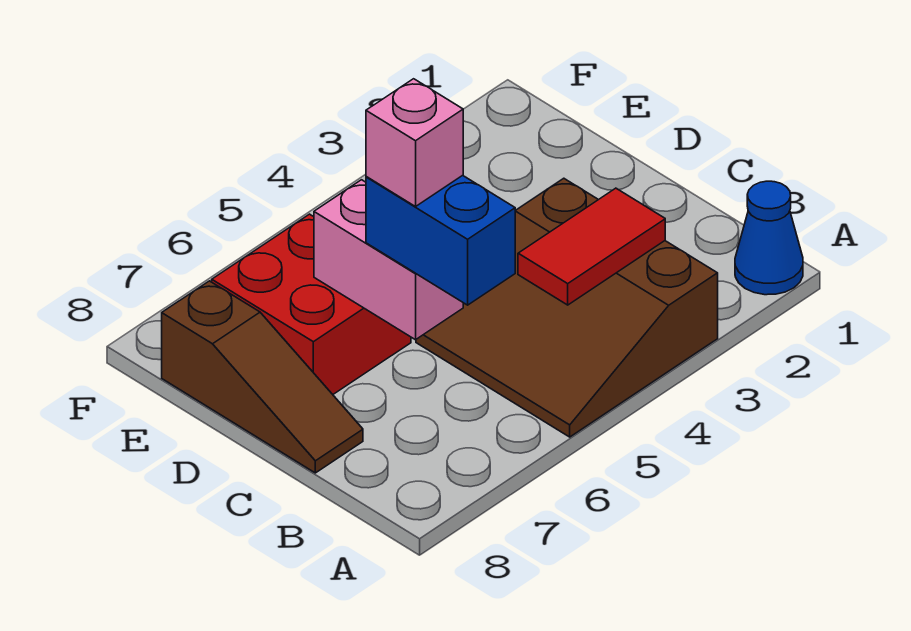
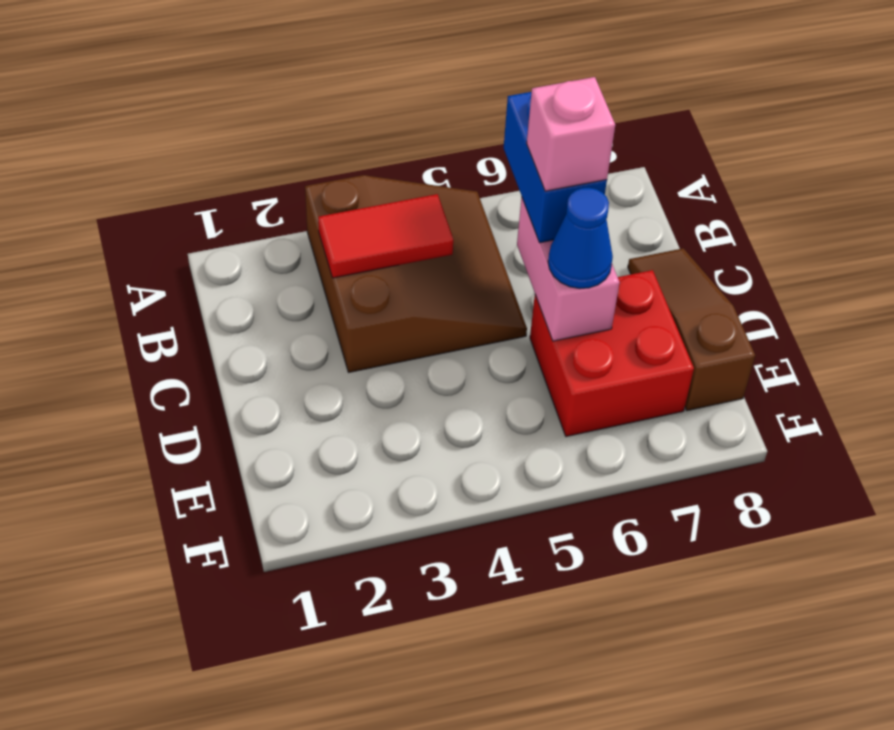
blue 1x1 cone [735,181,803,295] -> blue 1x1 cone moved to [548,188,613,289]

